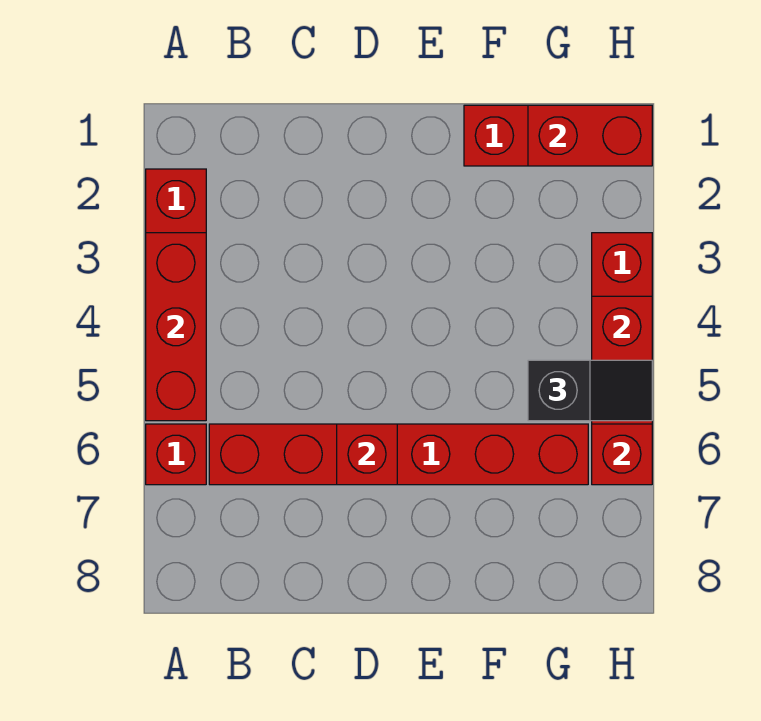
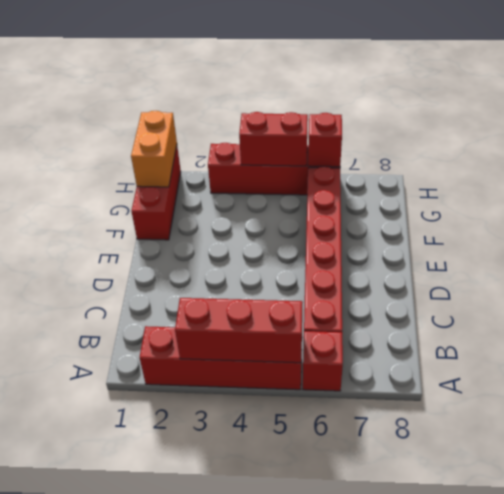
red 1x1 brick [337,424,397,485] -> none
red 1x2 brick [528,105,652,166] -> orange 1x2 brick [131,111,177,187]
black 1x2 slope [528,360,652,421] -> none

